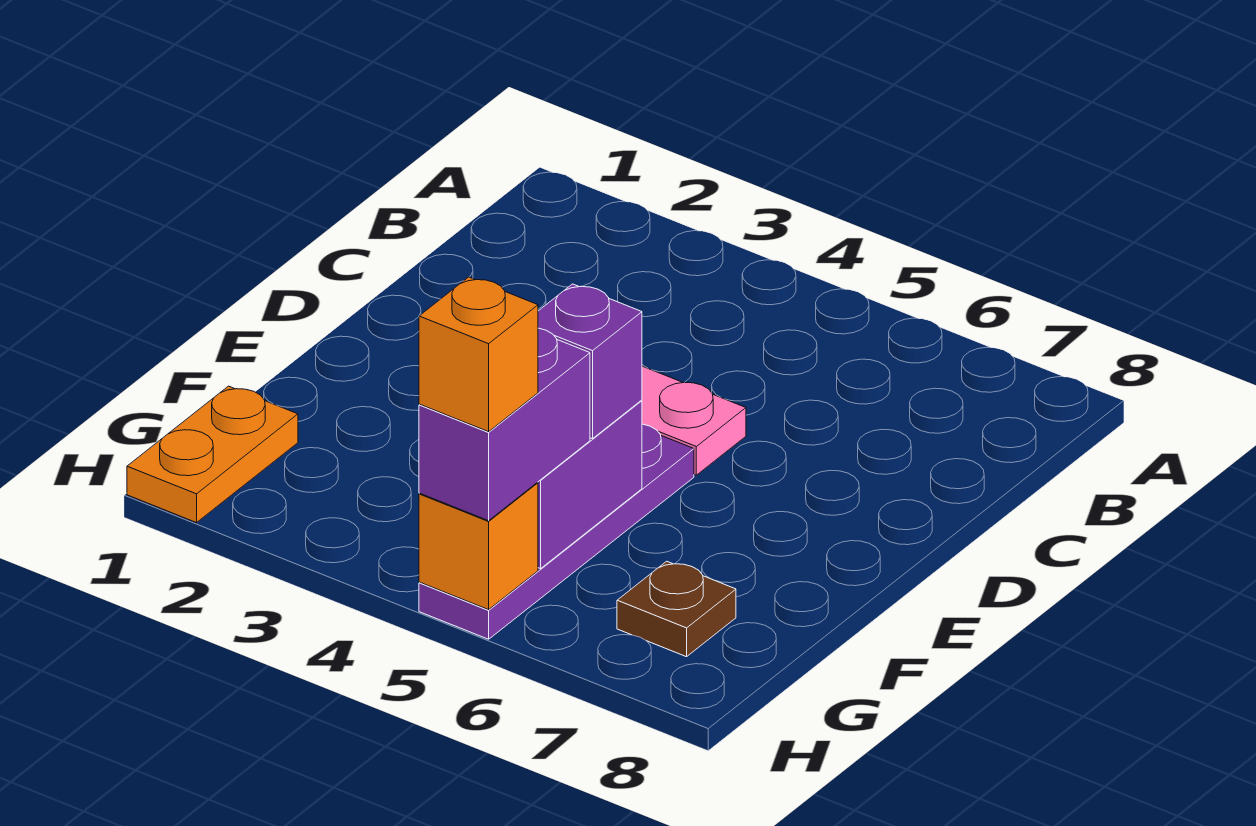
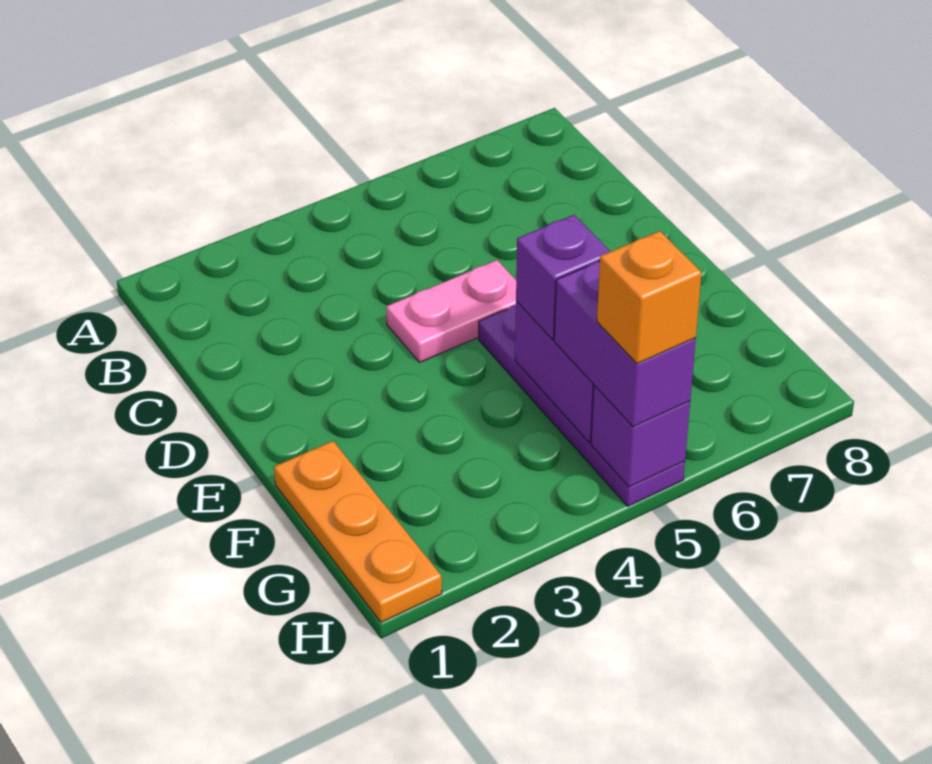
orange 1x2 plate [127,386,298,523] -> orange 1x3 plate [274,441,442,623]
brown 1x1 plate [617,561,736,657] -> none
orange 1x1 brick [419,482,538,610] -> purple 1x1 brick [591,386,690,487]

